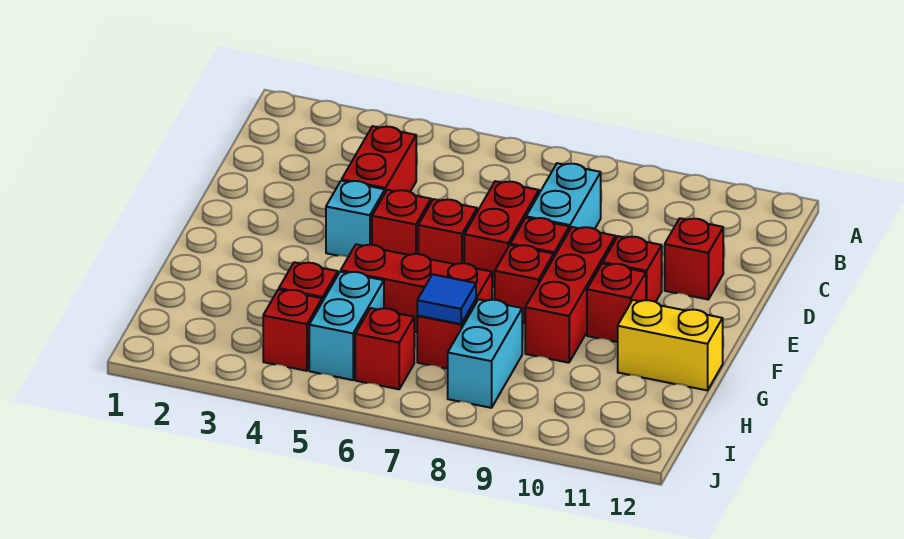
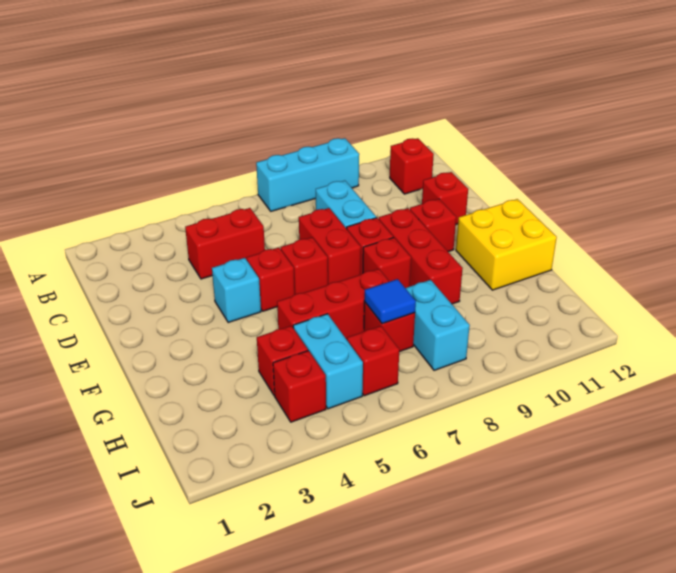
none -> cyan 1x3 brick [256,138,359,211]
red 1x2 brick [342,126,416,192] -> red 1x2 brick turned to [185,208,265,279]
red 1x1 brick [587,263,646,342] -> red 1x1 brick moved to [390,138,434,194]
yellow 1x2 brick [618,300,723,390] -> yellow 2x2 brick [456,199,557,290]

